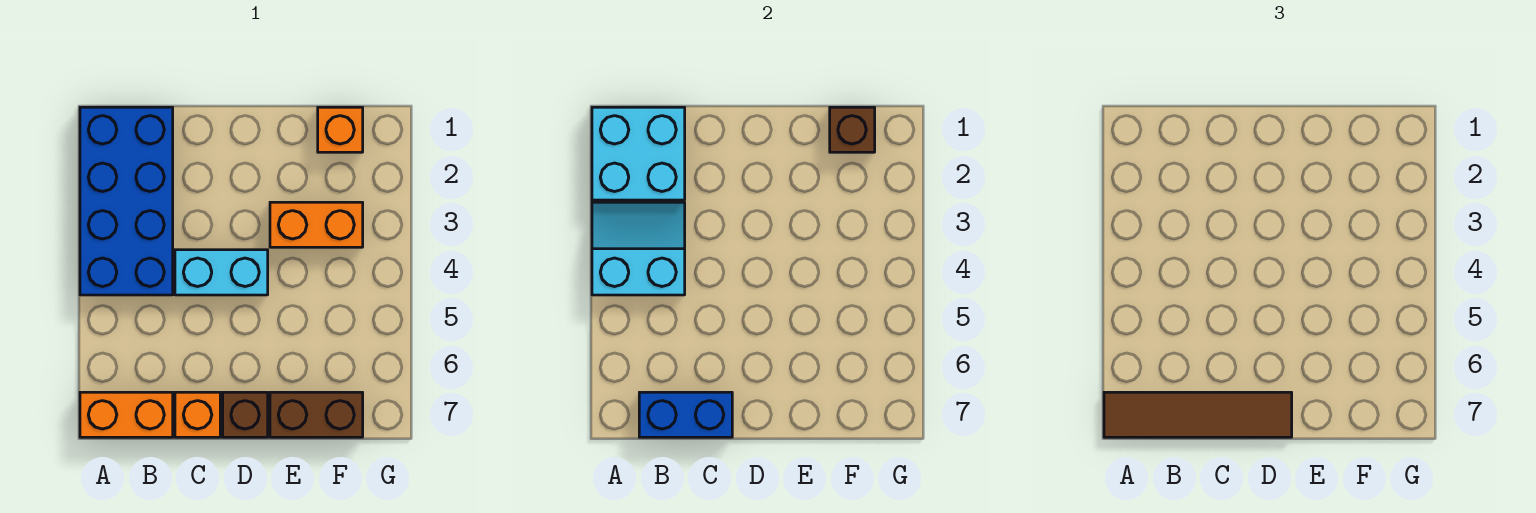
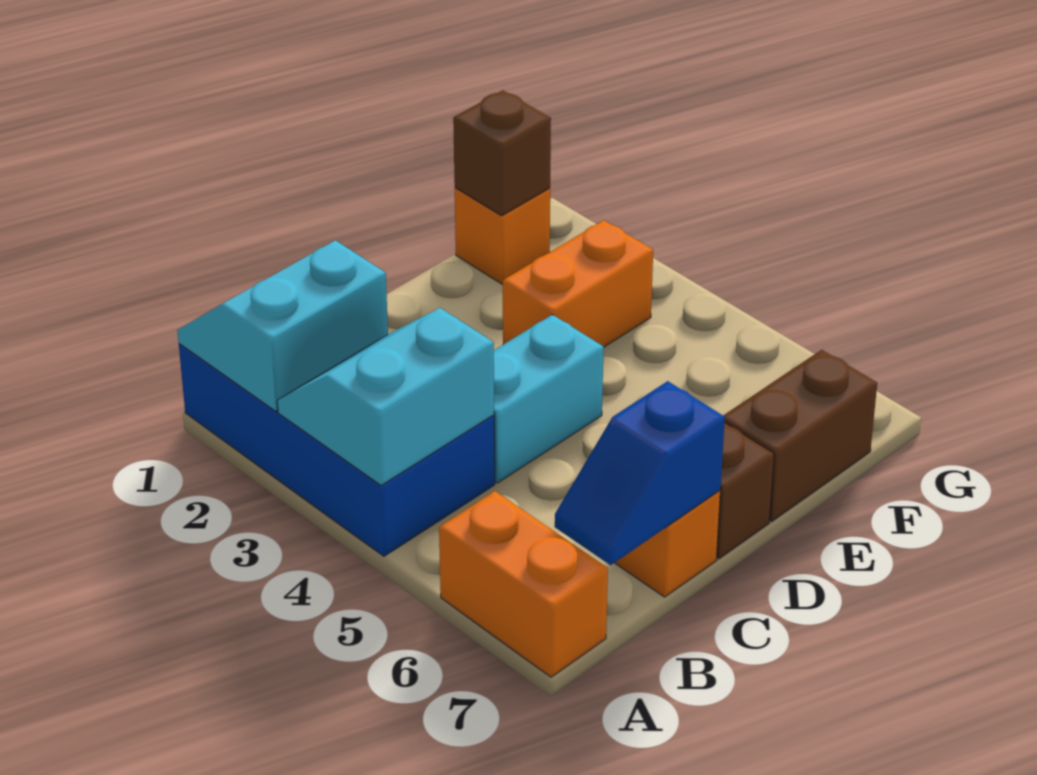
cyan 2x2 brick [592,107,685,200] -> cyan 2x2 slope [177,240,388,411]
orange 1x2 brick [80,392,173,437] -> orange 1x2 brick turned to [439,491,608,677]
brown 1x4 tile [1104,392,1292,437] -> none
blue 1x2 brick [639,392,732,437] -> blue 1x2 slope [555,381,725,565]

